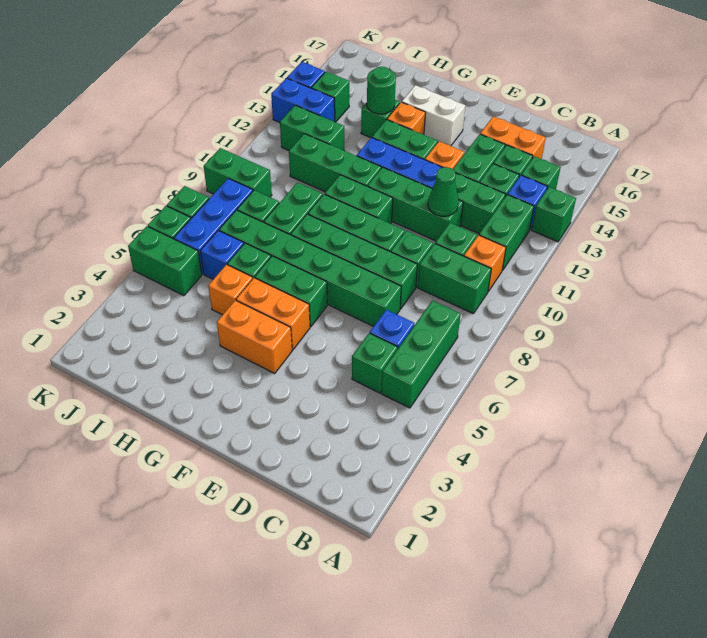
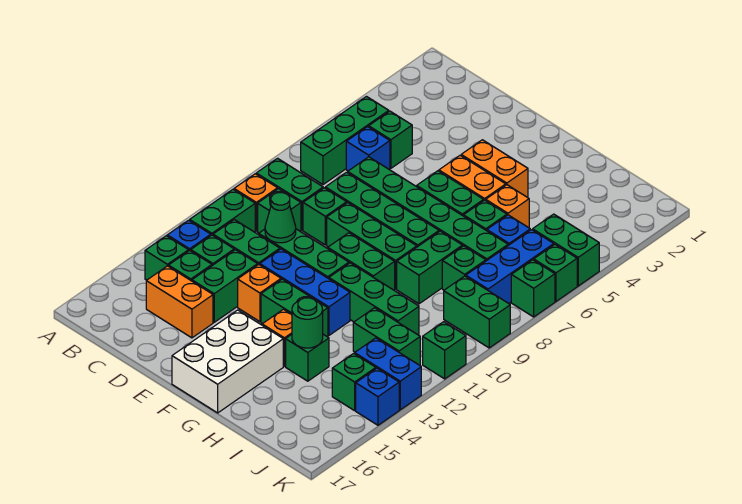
green 1x1 brick [532,187,576,242] -> green 1x1 brick moved to [423,322,466,379]
white 1x2 brick [402,85,465,146] -> white 2x3 brick [172,310,283,413]

